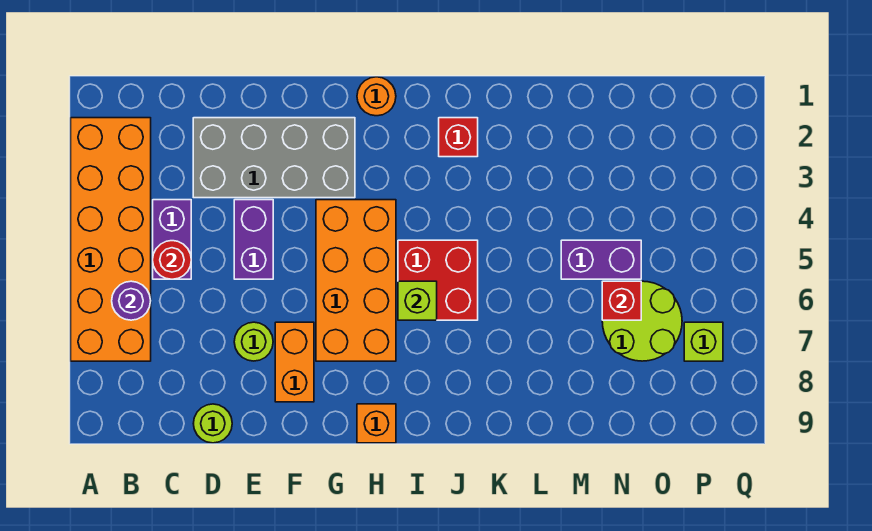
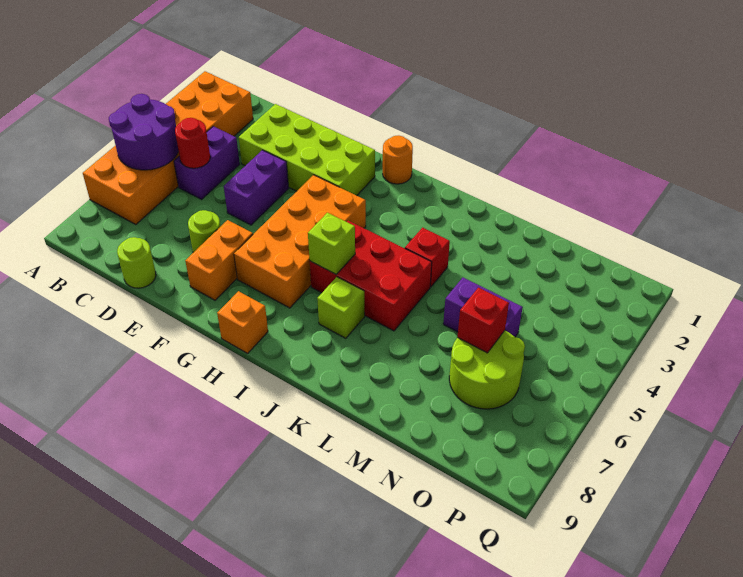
purple 1x1 round brick [112,281,151,320] -> purple 2x2 round brick [109,94,179,170]
grey 2x4 brick [193,118,355,198] -> lime 2x4 brick [239,104,375,196]
red 2x2 brick [398,240,478,320] -> red 2x3 brick [310,221,432,331]
red 1x1 brick [439,118,478,157] -> red 1x1 brick moved to [405,227,450,287]
lime 1x1 brick [684,322,723,361] -> lime 1x1 brick moved to [317,277,365,338]

